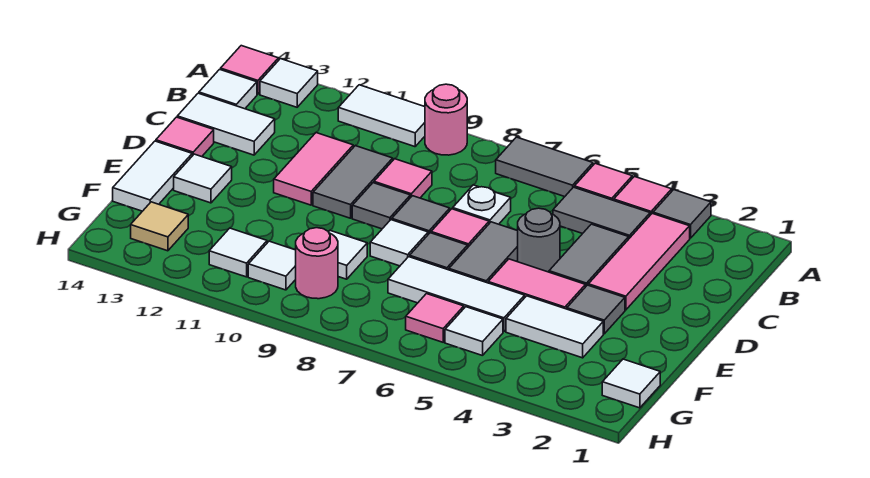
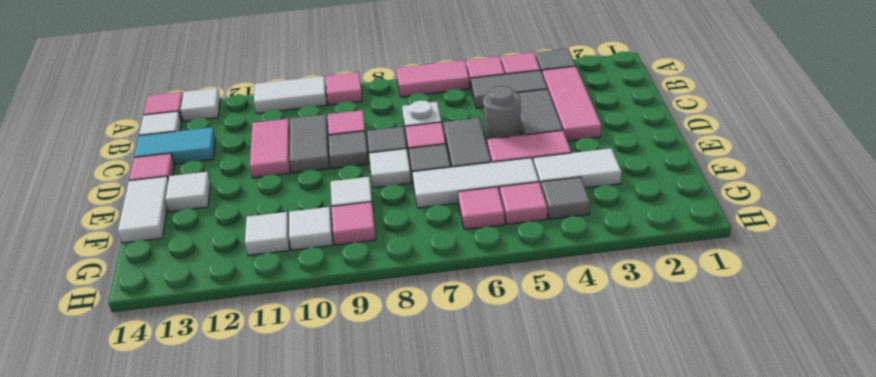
grey 1x2 tile [496,137,593,197] -> pink 1x2 tile [396,60,470,97]
pink 1x1 round brick [425,84,467,155] -> pink 1x1 tile [326,72,362,105]
white 1x2 tile [177,93,275,155] -> cyan 1x2 tile [134,127,216,164]
grey 1x1 tile [567,285,625,334] -> grey 1x1 tile moved to [541,177,590,219]
white 1x1 tile [602,359,660,408] -> none
white 1x1 tile [445,307,503,356] -> pink 1x1 tile [500,182,547,224]
pink 1x1 round brick [296,228,338,299] -> pink 1x1 tile [332,202,376,245]
tan 1x1 tile [131,202,188,251] -> none

